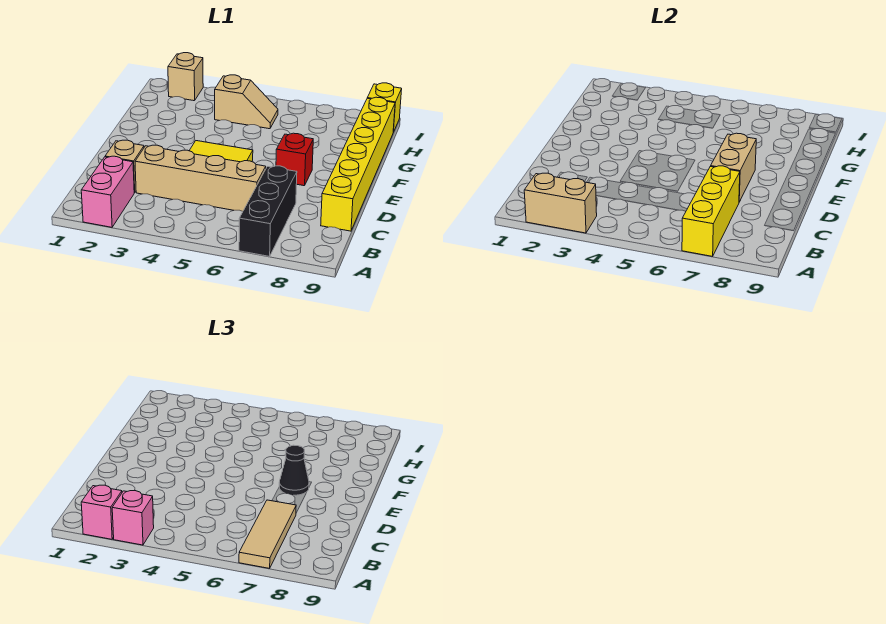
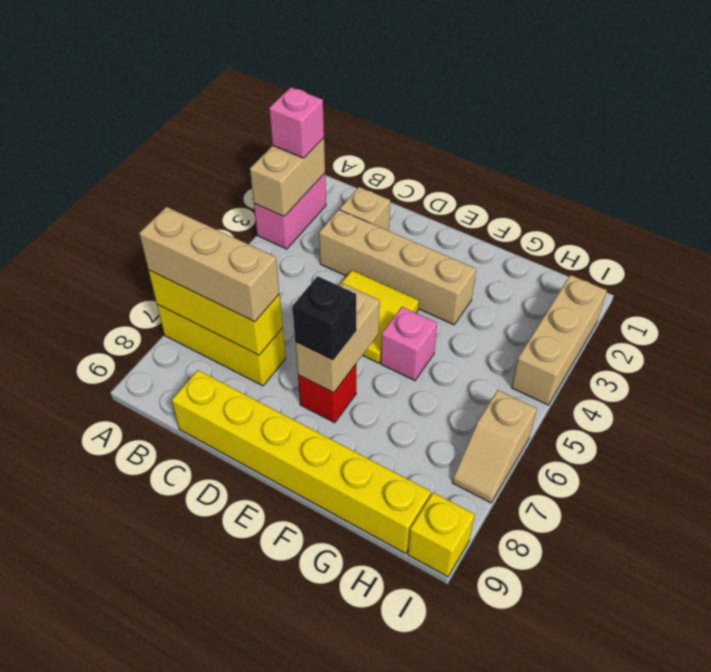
pink 1x2 brick [81,156,135,227] -> pink 1x2 brick turned to [254,173,326,249]
pink 1x1 brick [112,491,154,545] -> pink 1x1 brick moved to [381,307,437,381]
black 1x3 brick [239,166,297,256] -> yellow 1x3 brick [157,305,286,386]
tan 1x3 tile [239,500,296,568] -> tan 1x3 brick [139,207,279,322]
tan 1x4 brick [135,145,266,211] -> tan 1x4 brick turned to [319,210,476,325]
tan 1x2 brick [711,133,756,202] -> tan 1x2 brick turned to [295,284,380,393]
black 1x1 cone [279,445,309,495] -> black 1x1 brick [292,276,356,360]
tan 1x2 slope [215,75,278,129] -> tan 1x2 slope moved to [452,390,537,503]
tan 1x1 brick [168,53,203,101] -> tan 1x3 brick [512,275,607,405]

